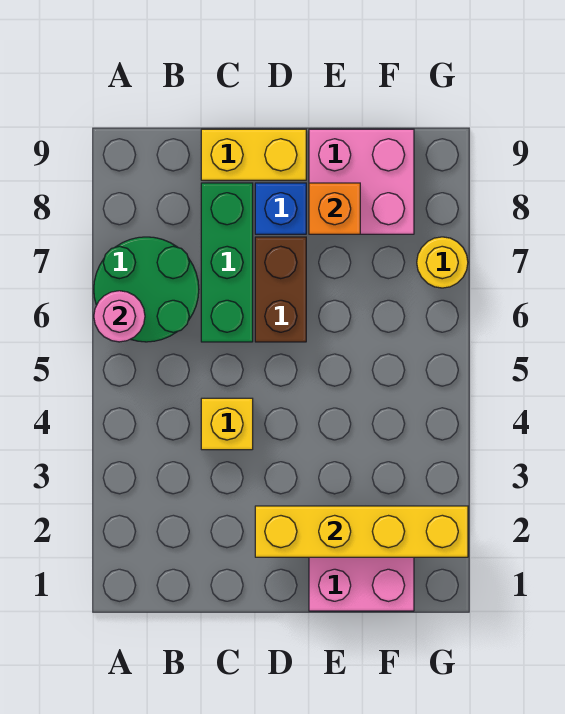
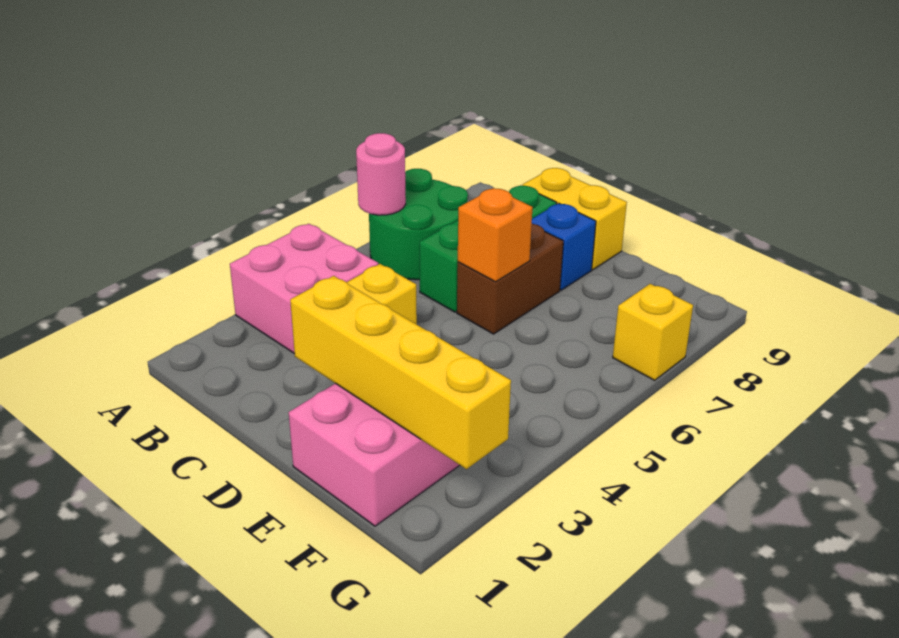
pink 2x2 brick [309,129,414,234] -> pink 2x2 brick moved to [230,224,378,354]
orange 1x1 brick [309,183,360,234] -> orange 1x1 brick moved to [458,188,533,282]
yellow 1x1 round brick [417,237,468,288] -> yellow 1x1 brick [613,284,693,380]

